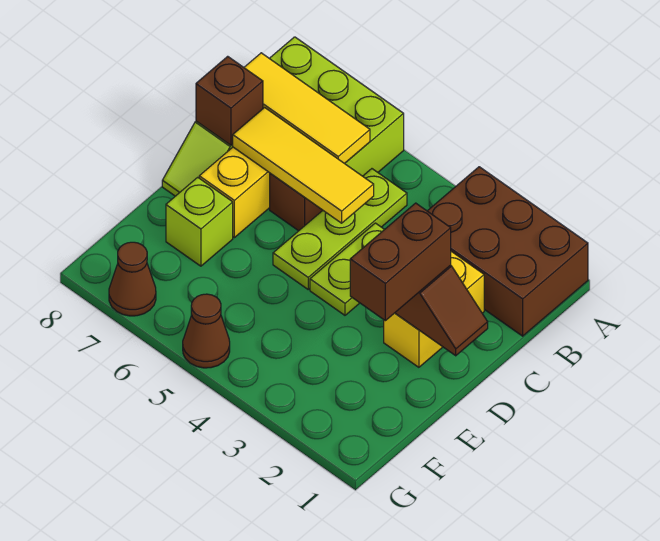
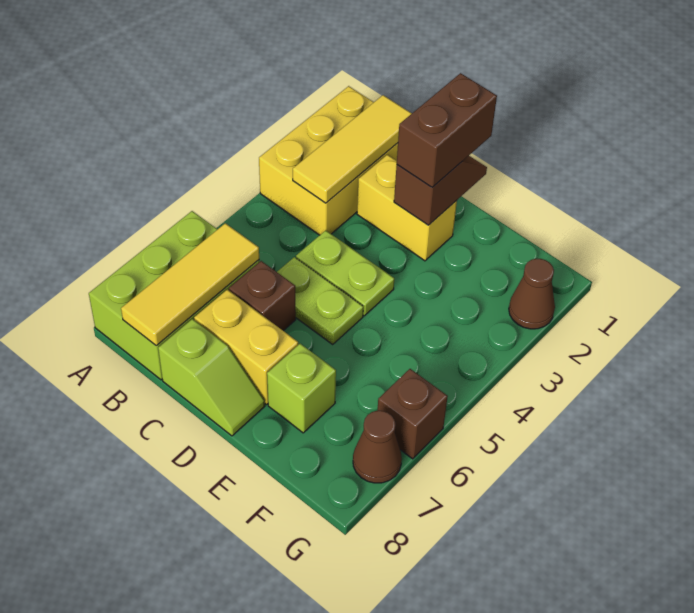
brown 2x3 brick [428,167,588,336] -> yellow 2x3 brick [259,86,398,235]
lime 1x3 plate [273,169,407,289] -> lime 1x2 plate [277,257,363,344]
yellow 1x3 tile [232,108,374,223] -> yellow 1x3 tile moved to [293,95,412,203]
brown 1x1 brick [196,56,263,145] -> brown 1x1 brick moved to [377,369,448,459]
brown 1x2 brick [350,203,451,321] -> brown 1x2 brick turned to [397,73,497,187]
brown 1x1 cone [183,294,230,368] -> brown 1x1 cone moved to [509,259,555,329]

